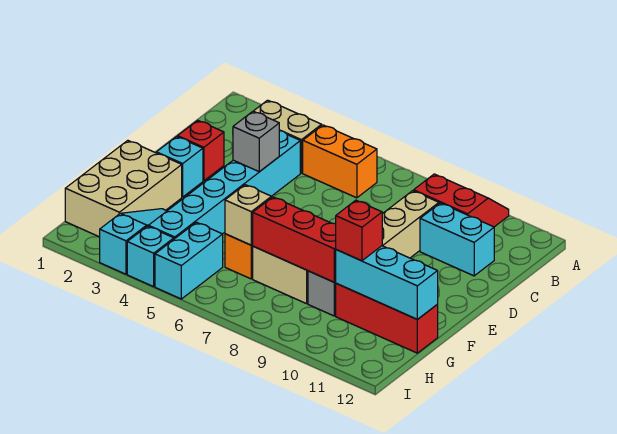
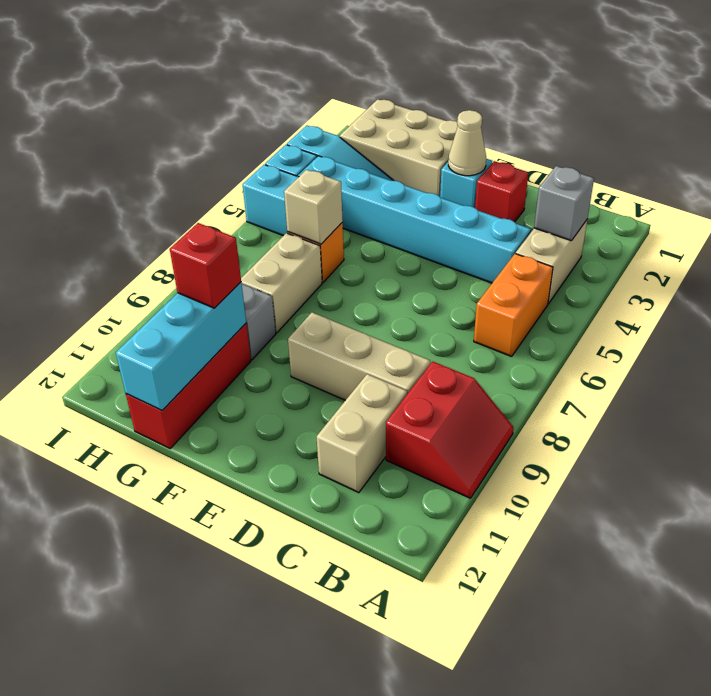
cyan 1x2 brick [420,203,494,276] -> tan 1x2 brick [316,374,407,493]
grey 1x1 brick [233,111,279,172] -> grey 1x1 brick moved to [534,166,594,241]
none -> tan 1x1 cone [448,110,486,176]
red 1x3 brick [252,197,336,282] -> none

